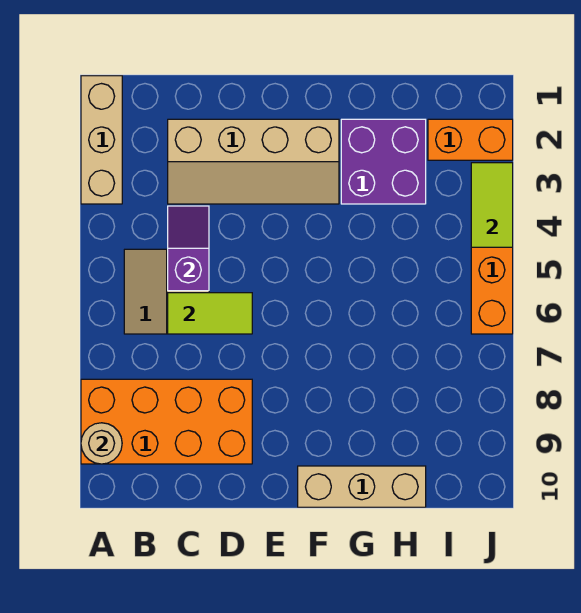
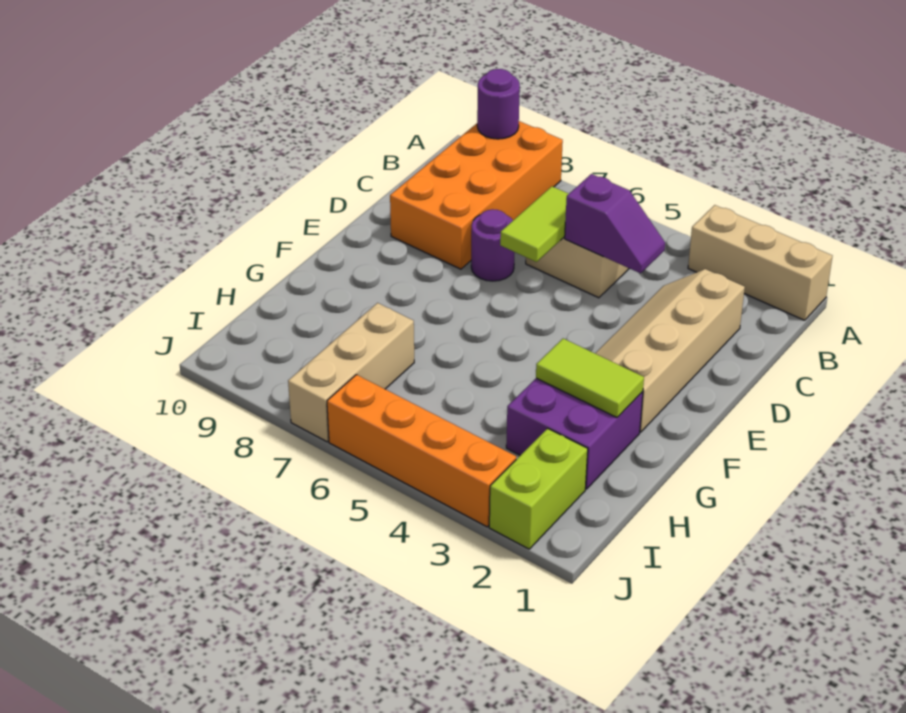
tan 1x1 round brick [81,423,122,464] -> purple 1x1 round brick [477,69,520,139]
none -> purple 1x1 round brick [471,209,514,281]
tan 1x3 brick [298,466,426,507] -> tan 1x3 brick moved to [288,303,414,442]
orange 1x2 brick [428,119,513,160] -> lime 1x2 brick [489,428,588,549]
lime 1x2 tile [471,163,513,247] -> lime 1x2 tile moved to [536,339,644,417]

